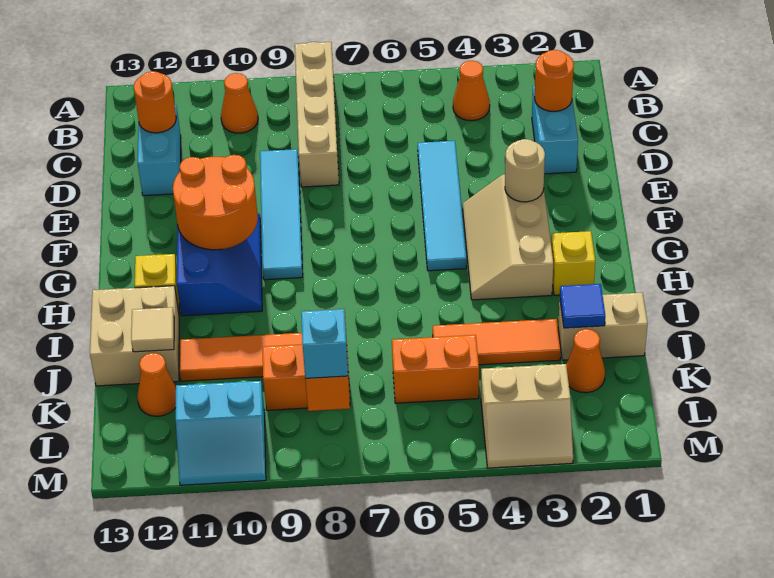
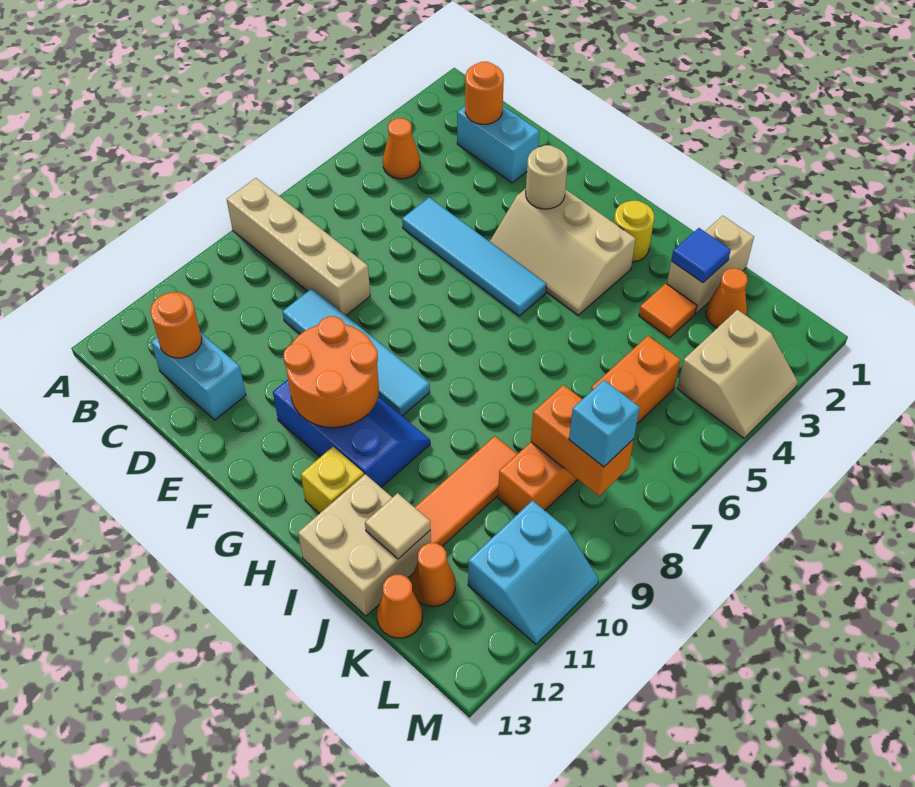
orange 1x1 cone [221,73,258,133] -> orange 1x1 cone moved to [377,575,422,638]
yellow 1x1 brick [551,231,595,295] -> yellow 1x1 round brick [614,201,654,262]
orange 1x3 tile [433,319,561,365] -> orange 1x1 tile [639,284,697,338]

